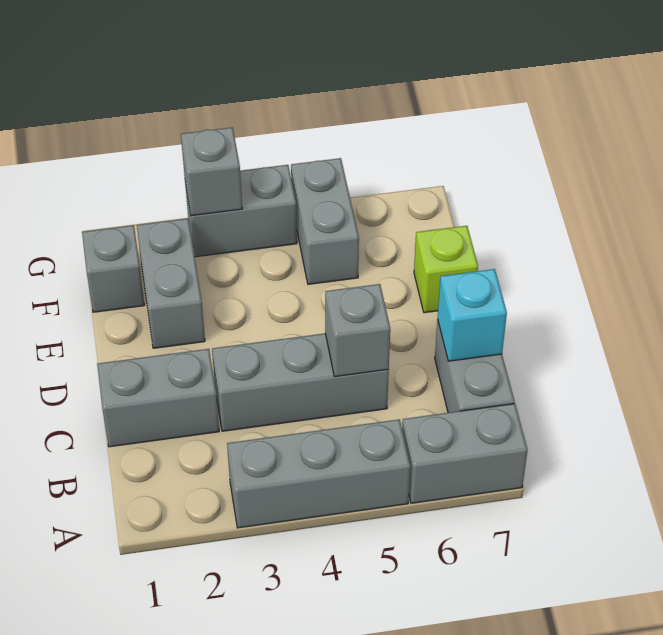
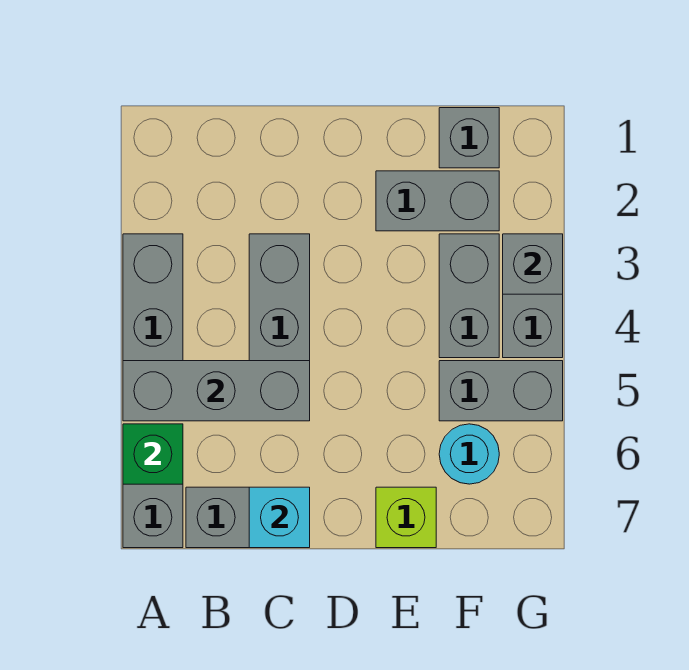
none -> green 1x1 brick [123,424,183,484]
grey 1x2 brick [97,349,219,447] -> grey 1x2 brick moved to [439,234,499,358]
grey 1x1 brick [325,284,390,376] -> grey 1x3 brick [123,361,310,421]
none -> cyan 1x1 round brick [439,424,499,484]

